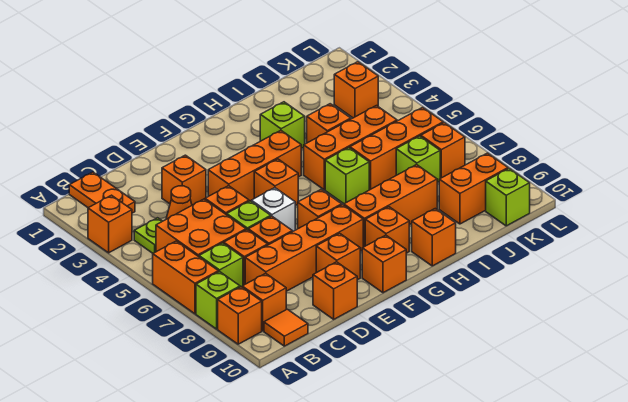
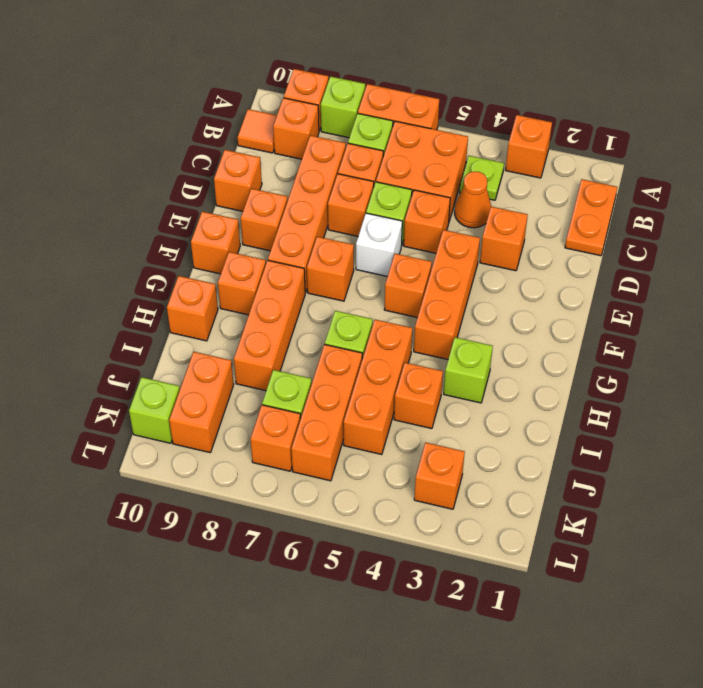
orange 1x2 plate [69,172,135,213] -> orange 1x2 plate turned to [565,179,617,256]

